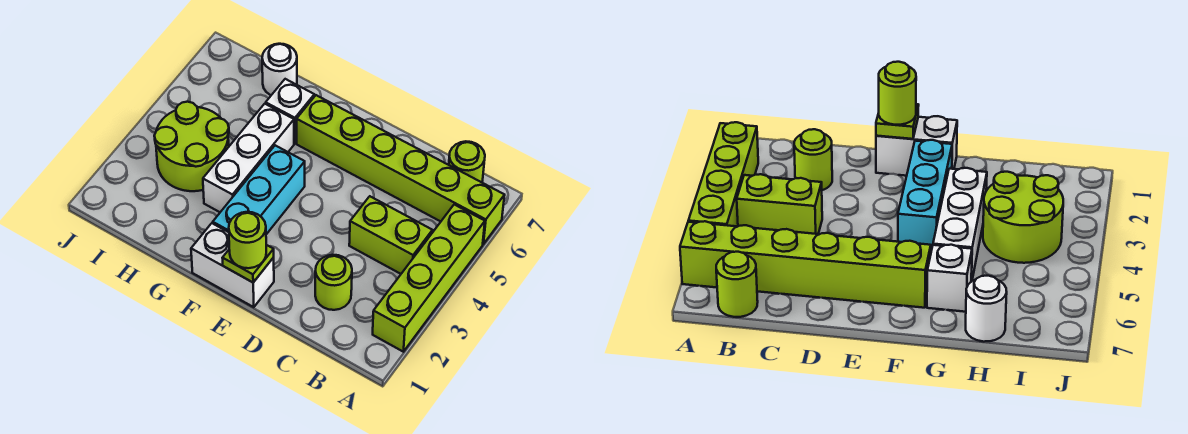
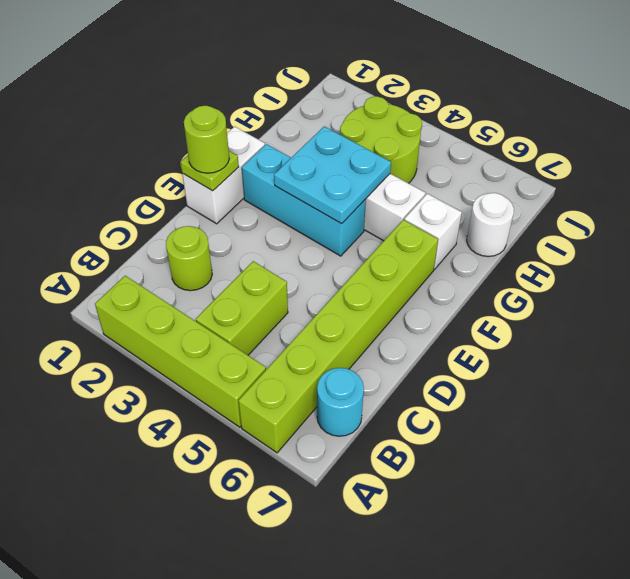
lime 1x1 round brick [449,141,485,182] -> cyan 1x1 round brick [317,368,364,436]
none -> cyan 2x2 plate [274,126,391,224]

